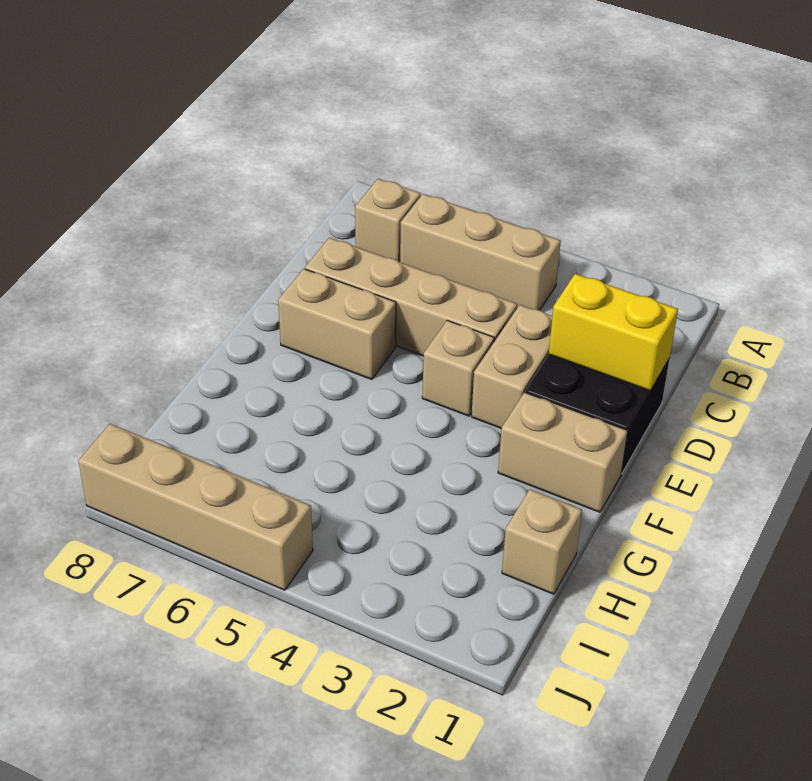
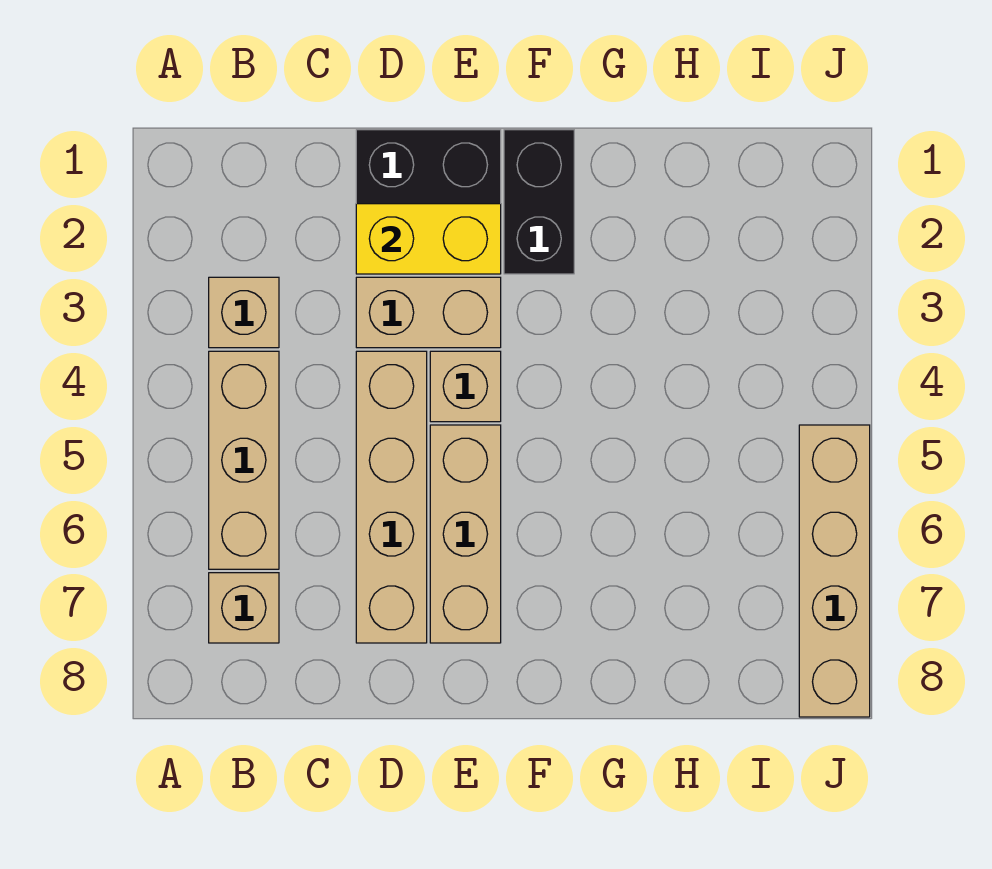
yellow 1x2 brick [549,274,678,391] -> yellow 1x2 brick turned to [356,204,501,274]
tan 1x2 brick [278,269,396,379] -> tan 1x3 brick [430,425,501,643]
tan 1x2 brick [498,392,628,512] -> black 1x2 brick [504,130,574,274]
tan 1x1 brick [502,489,582,594] -> tan 1x1 brick moved to [209,277,279,348]

